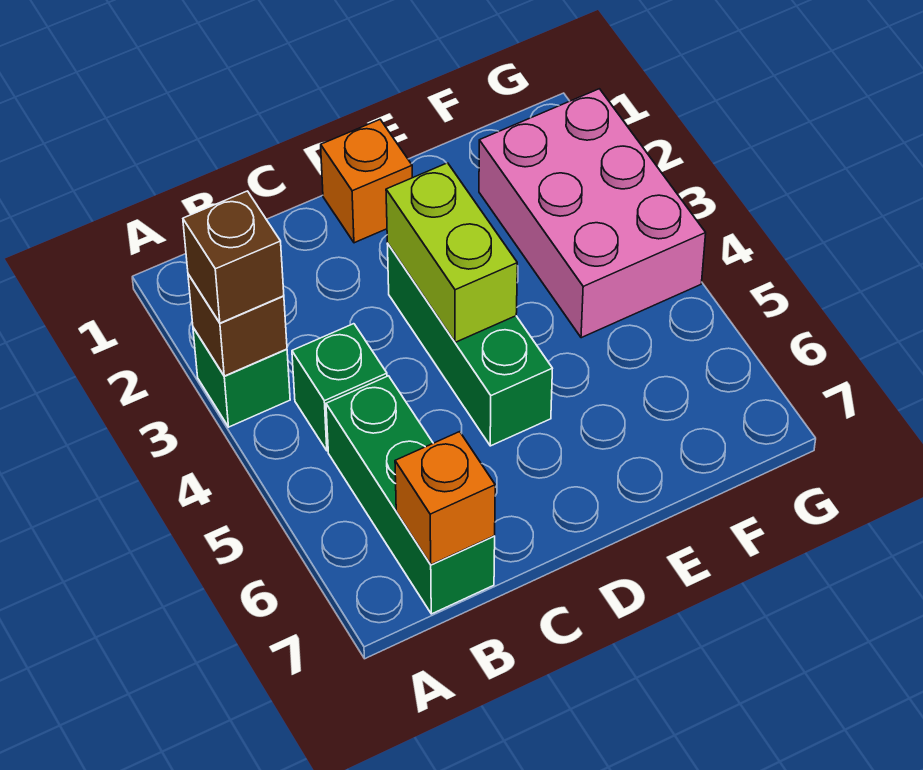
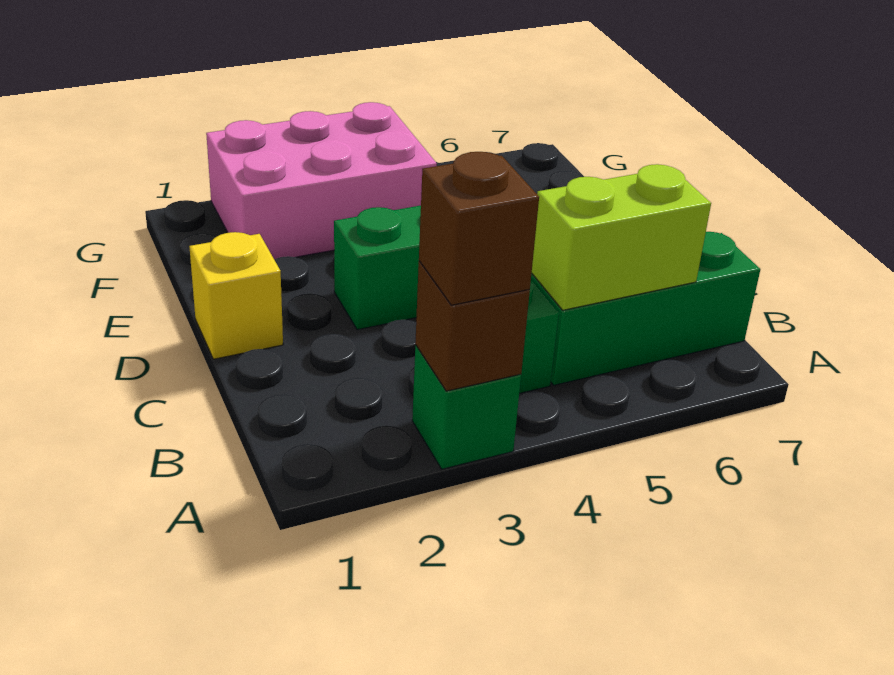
orange 1x1 brick [395,432,495,565] -> none
orange 1x1 brick [321,120,412,243] -> yellow 1x1 brick [189,232,283,359]
lime 1x2 brick [386,163,517,342] -> lime 1x2 brick moved to [532,164,711,310]

